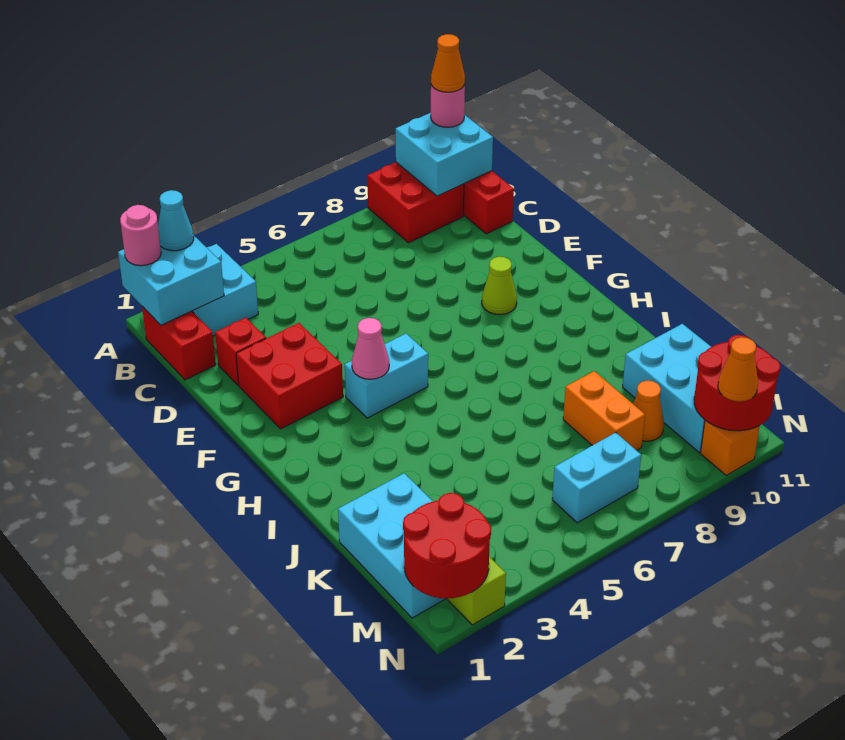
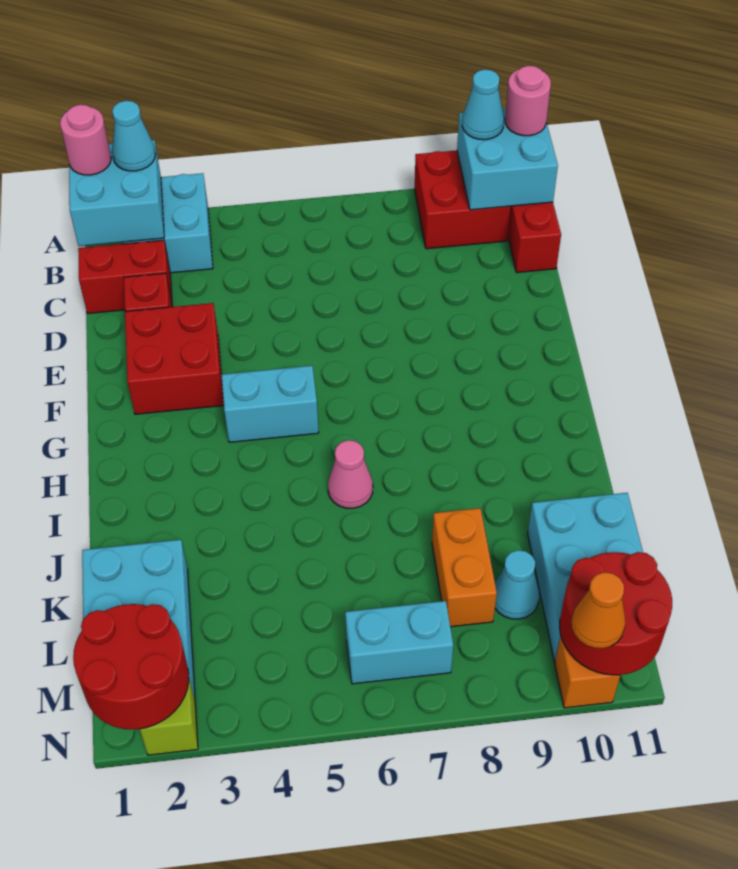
none -> cyan 1x1 cone [462,70,504,140]
orange 1x1 cone [431,34,465,92] -> none
red 1x2 brick [142,307,216,380] -> red 1x2 brick turned to [78,240,172,313]
lime 1x1 cone [482,257,517,315] -> none
pink 1x1 cone [352,318,389,379] -> pink 1x1 cone moved to [328,440,373,508]
orange 1x1 cone [633,381,664,441] -> cyan 1x1 cone [495,550,539,619]

